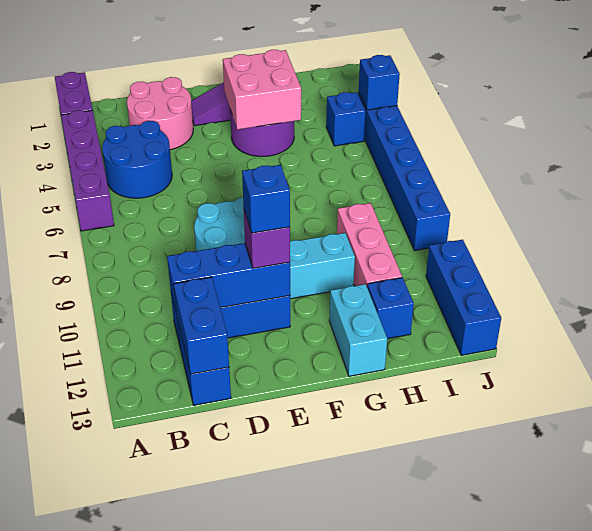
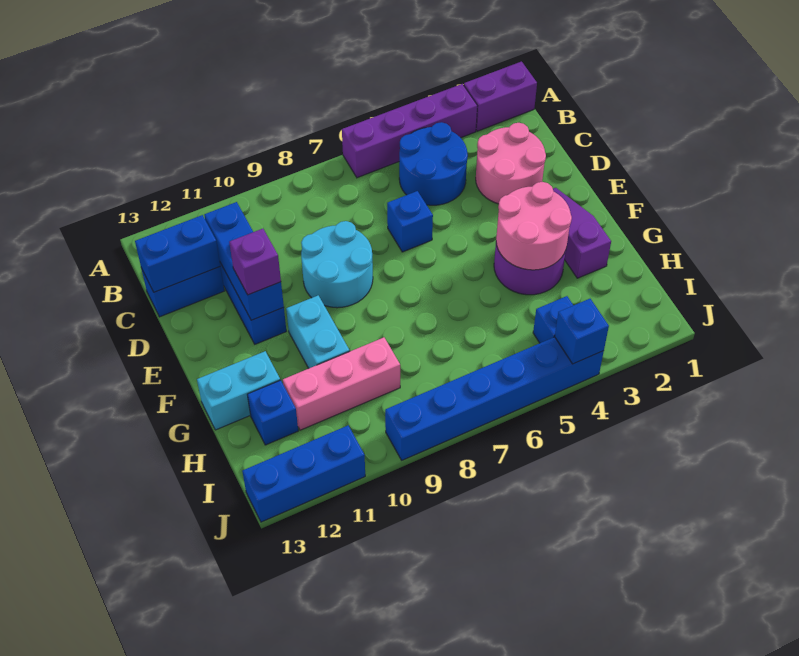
blue 1x1 brick [242,165,290,233] -> blue 1x1 brick moved to [387,191,433,252]
pink 2x2 brick [223,50,301,130] -> pink 2x2 round brick [496,182,572,270]

